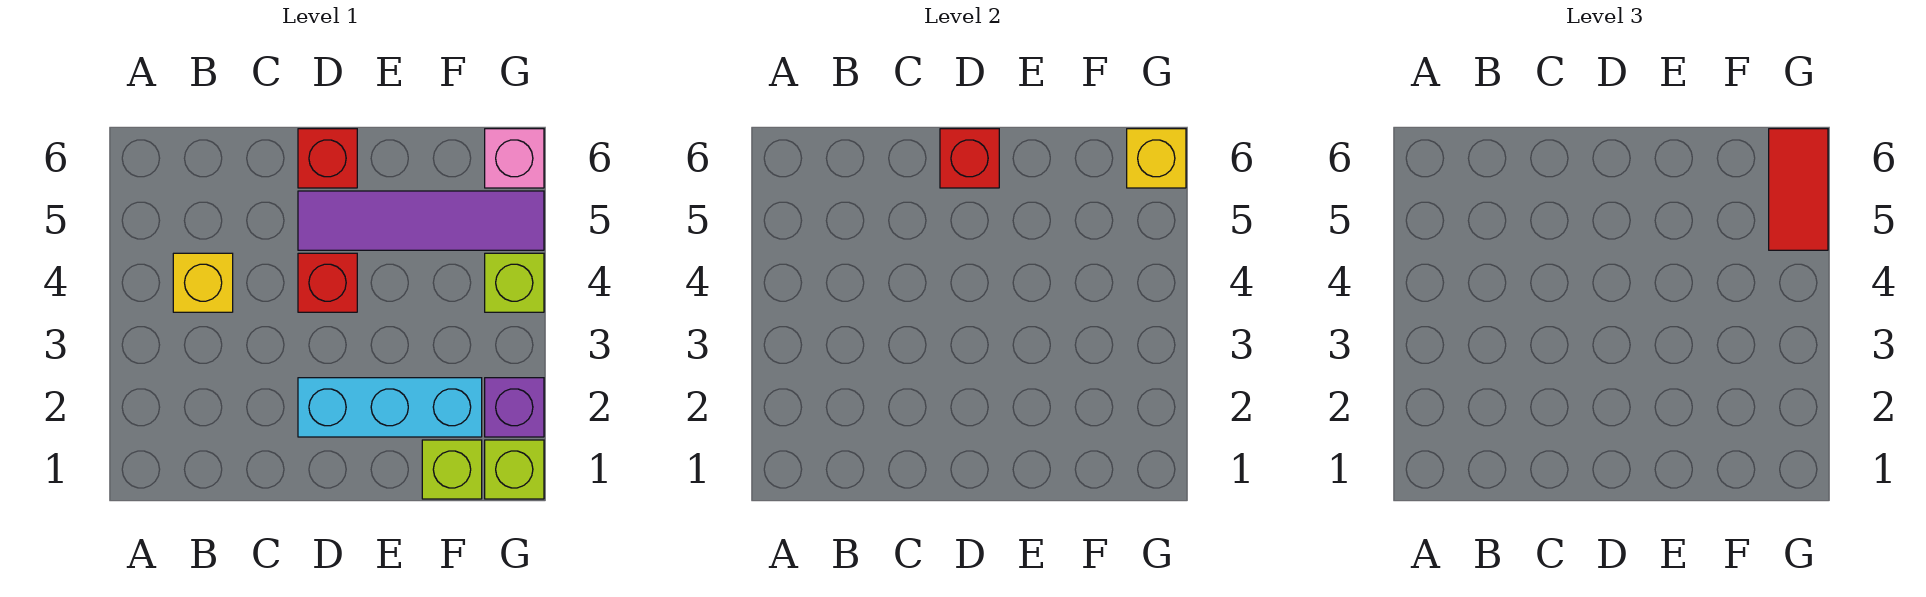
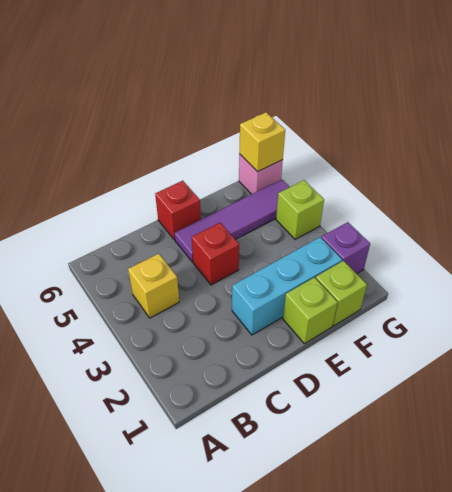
red 1x1 brick [940,129,999,188] -> none
lime 1x1 brick [485,440,544,499] -> lime 1x1 brick moved to [283,278,338,344]
red 1x2 tile [1769,129,1828,250] -> none

